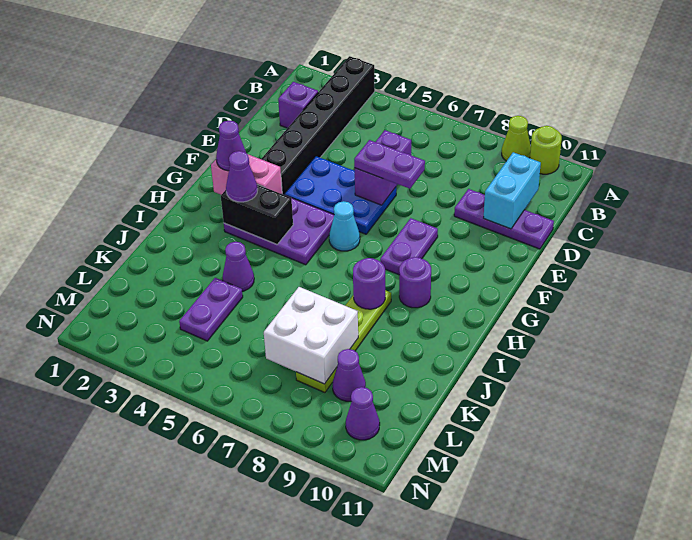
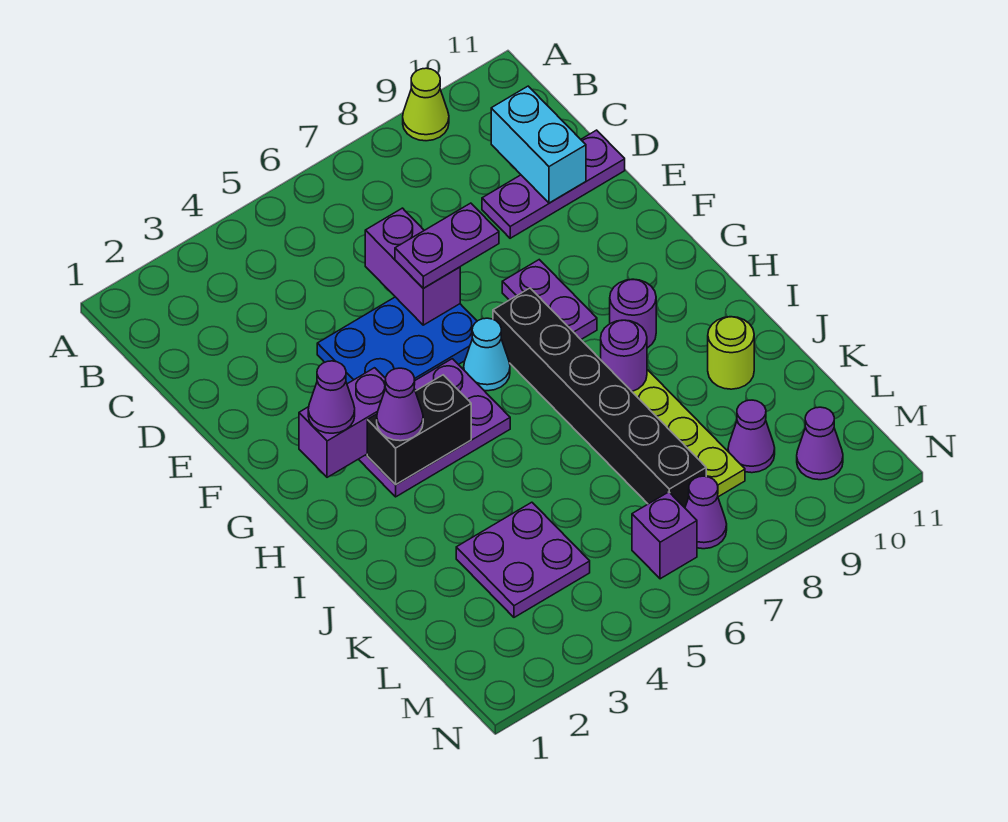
black 1x6 brick [261,56,375,195] -> black 1x6 brick moved to [493,288,706,508]
lime 1x1 round brick [530,126,562,174] -> lime 1x1 round brick moved to [708,317,754,389]
purple 1x1 brick [278,82,318,128] -> purple 1x1 brick moved to [632,492,697,579]
pink 1x2 brick [211,155,282,195] -> purple 1x2 brick [299,368,386,477]
purple 1x1 cone [223,242,254,291] -> purple 1x1 cone moved to [685,476,727,549]
purple 1x2 plate [179,278,243,341] -> purple 2x2 plate [456,502,590,617]
white 2x2 brick [264,287,358,384] -> none

